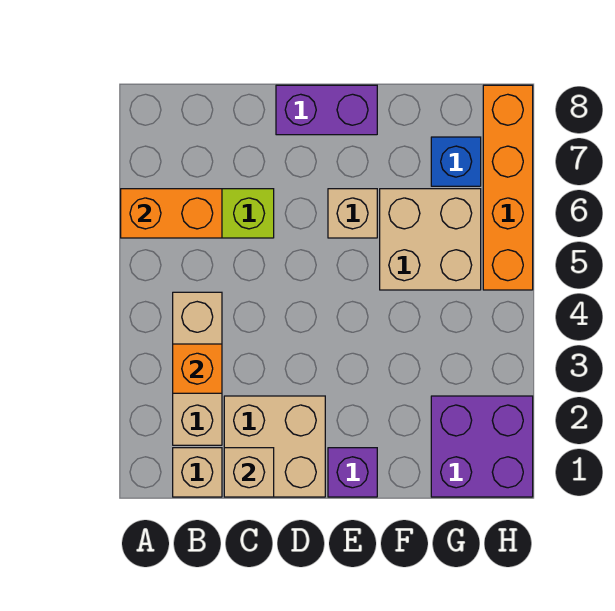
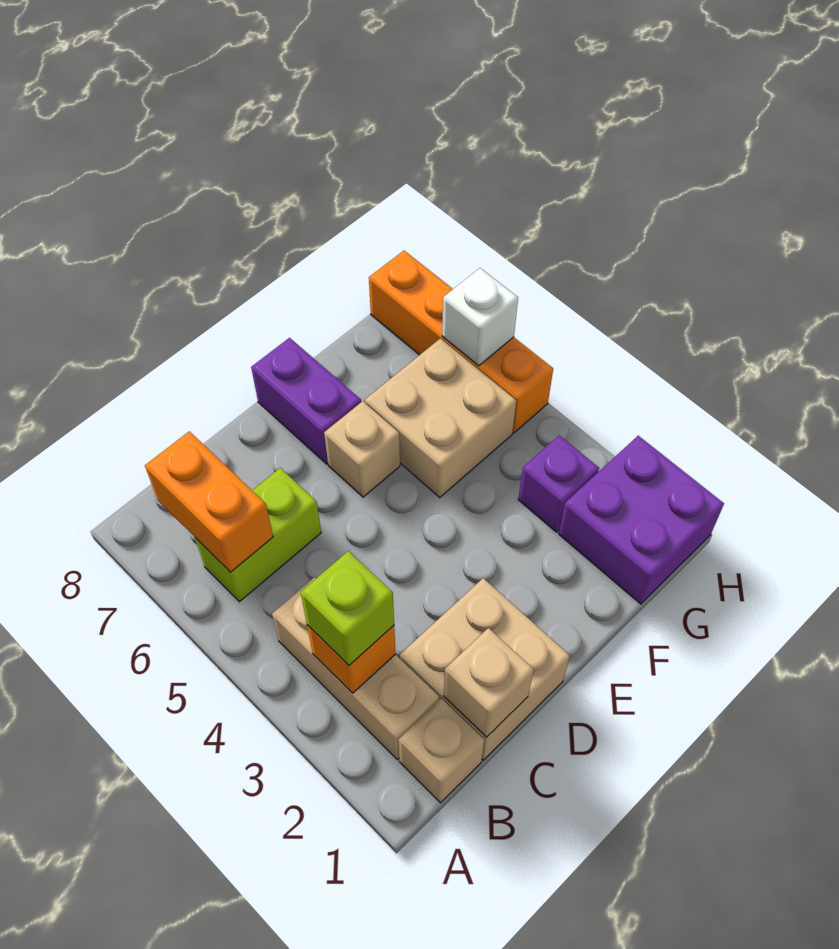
orange 1x2 brick [121,189,222,238] -> orange 1x2 brick turned to [145,431,273,572]
none -> lime 1x1 brick [301,551,394,665]
purple 1x2 brick [276,85,377,135] -> purple 1x2 brick turned to [251,338,361,464]
purple 1x1 brick [328,448,377,497] -> purple 1x1 brick moved to [518,435,599,532]
blue 1x1 brick [431,137,481,186] -> none
none -> white 1x1 brick [442,268,518,366]

